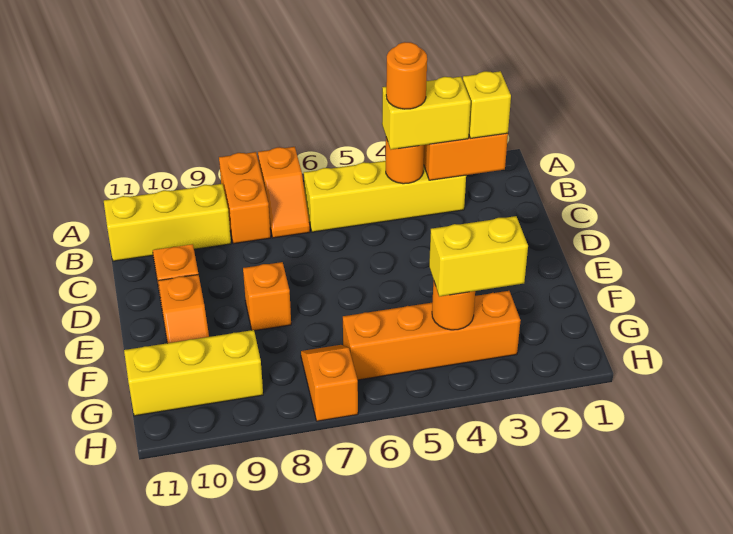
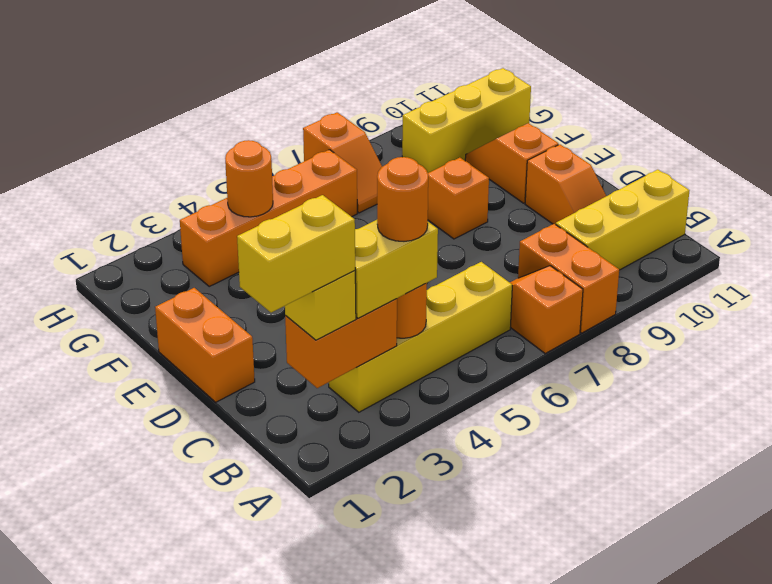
none -> orange 1x2 brick [155,288,255,402]
yellow 1x2 brick [429,216,528,296] -> yellow 1x2 brick moved to [237,195,355,313]

